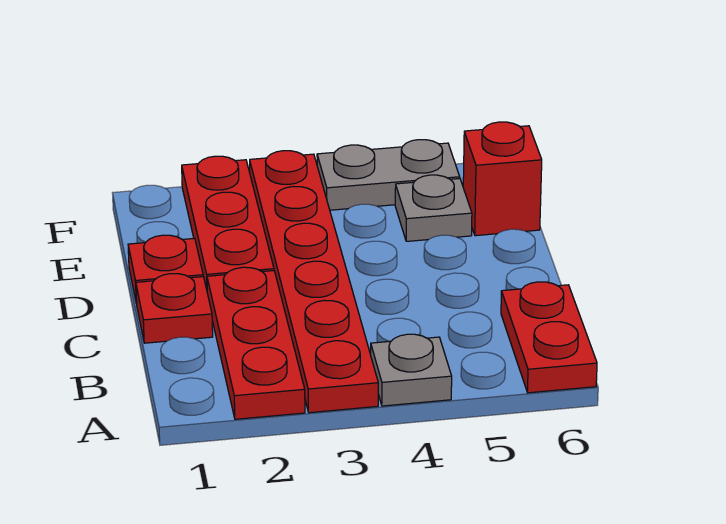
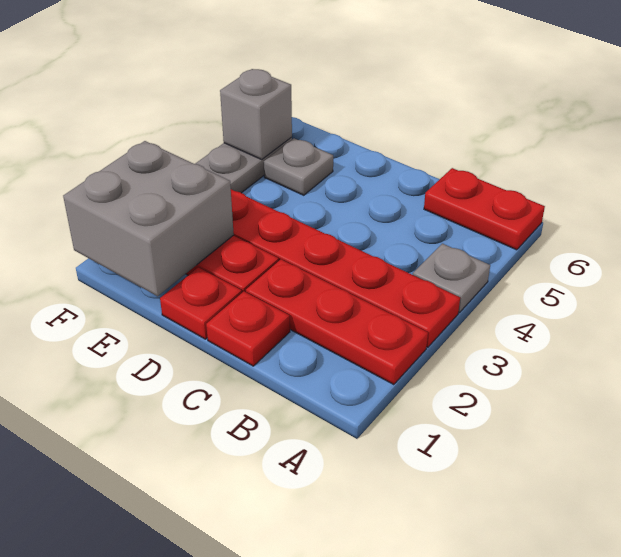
none -> grey 2x2 brick [63,141,234,296]
red 1x1 brick [463,122,542,236] -> none
none -> grey 1x1 brick [220,69,292,159]

